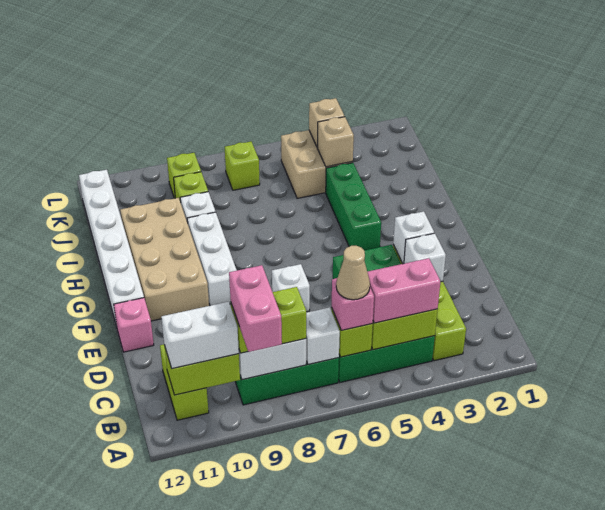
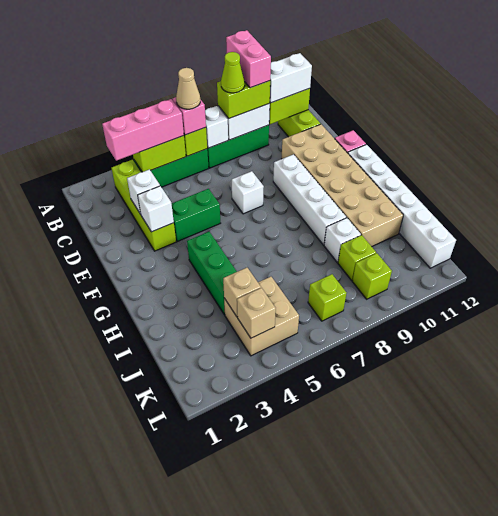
pink 1x2 brick [367,258,441,323] -> pink 1x3 brick [102,99,184,161]
none -> lime 1x1 cone [221,52,245,93]
white 1x3 brick [187,212,237,306] -> white 1x4 brick [273,154,346,245]
tan 2x4 brick [120,198,209,321] -> tan 2x6 brick [282,124,403,247]

